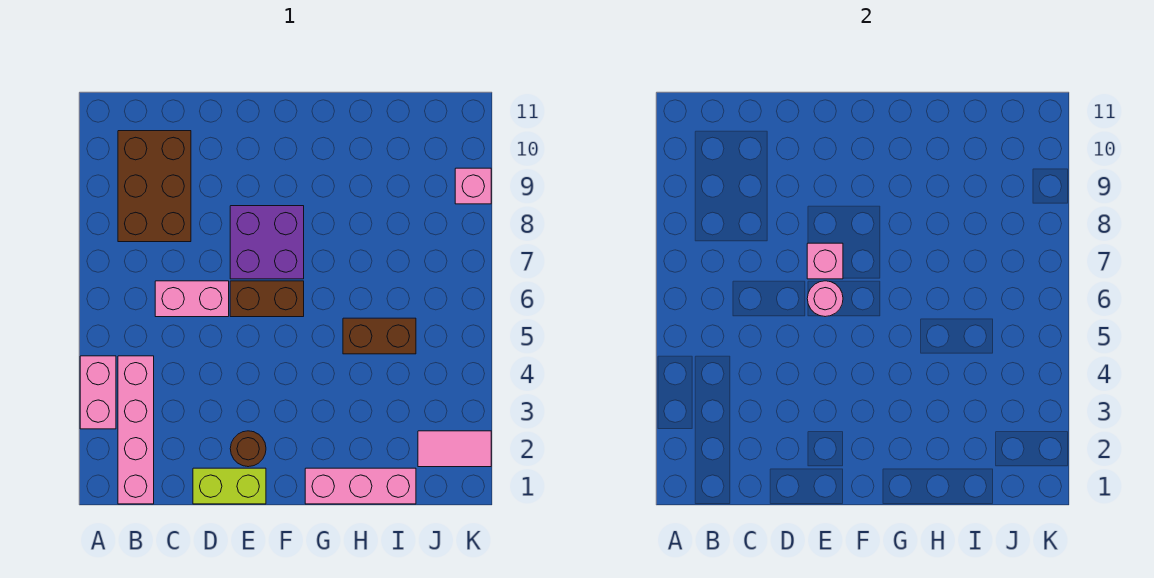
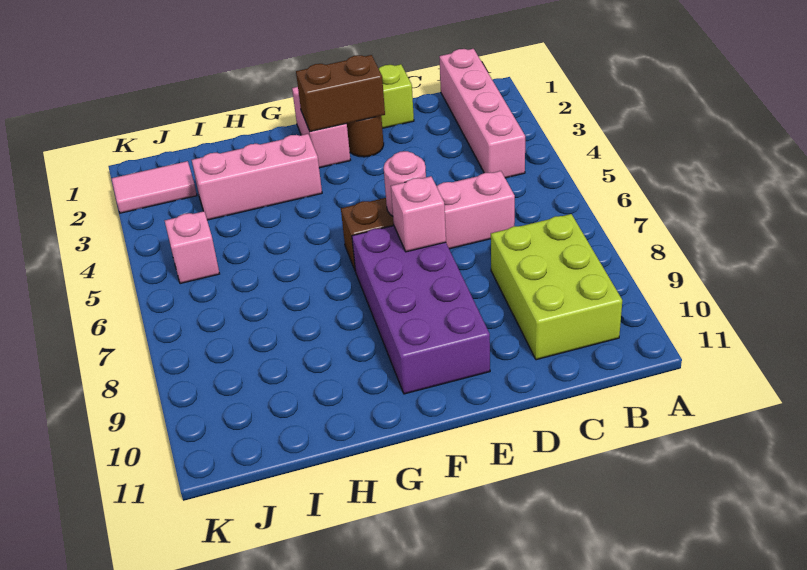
pink 1x2 brick [80,356,116,429] -> pink 1x2 brick moved to [292,87,350,168]
brown 2x3 brick [118,131,191,242] -> lime 2x3 brick [491,214,622,360]
purple 2x2 brick [230,206,304,279] -> purple 2x4 brick [352,226,490,394]
pink 1x3 brick [305,468,416,504] -> pink 1x3 brick moved to [192,134,322,220]
brown 1x2 brick [343,318,416,354] -> brown 1x2 brick moved to [296,55,385,131]
pink 1x1 brick [455,168,491,204] -> pink 1x1 brick moved to [165,211,220,284]

